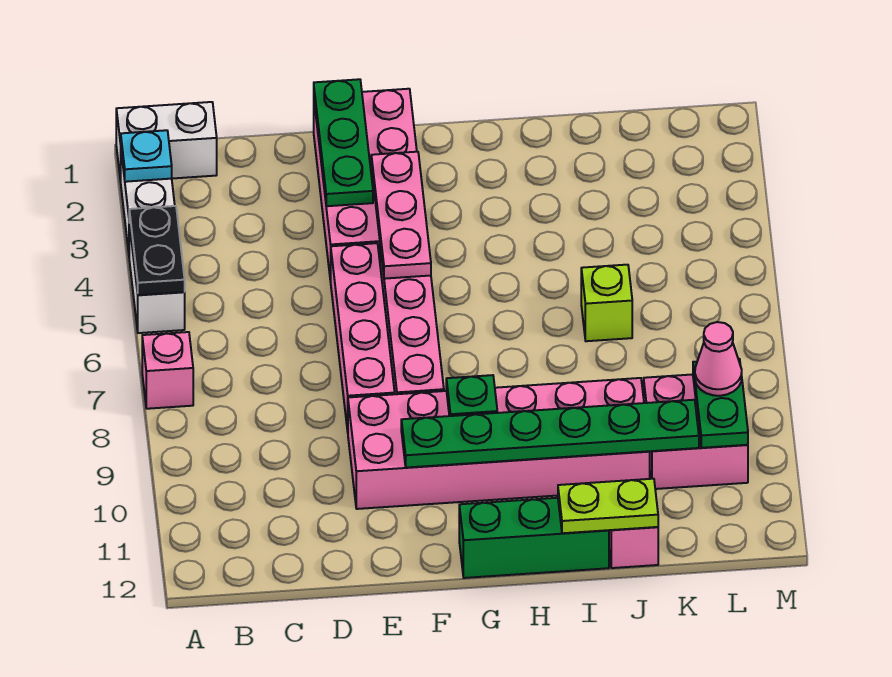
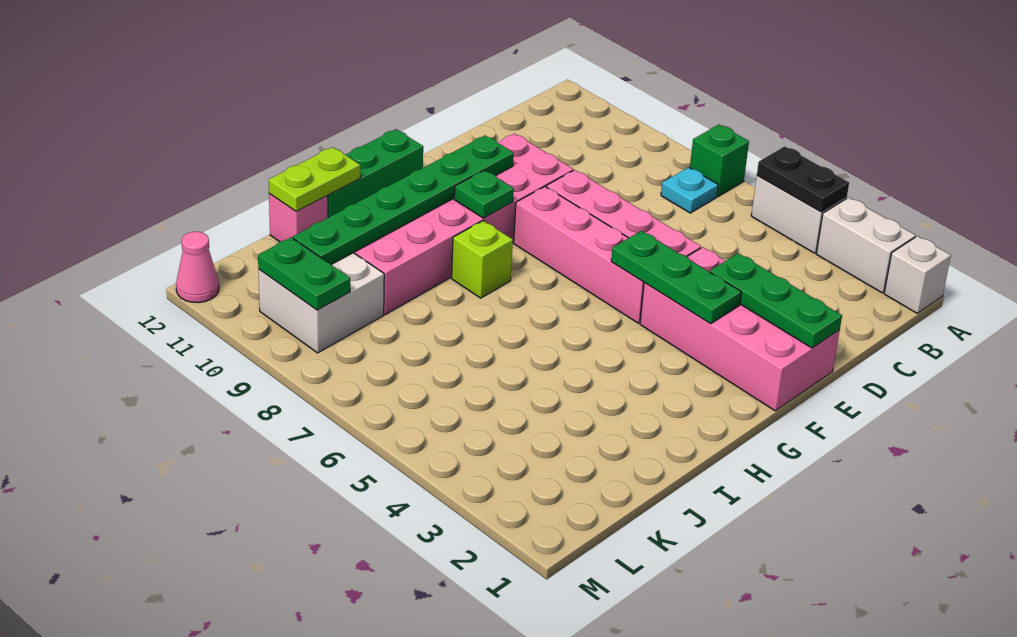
white 1x2 brick [116,102,217,182] -> white 1x1 brick [884,236,951,313]
cyan 1x1 plate [121,130,172,182] -> cyan 1x1 plate moved to [661,167,718,213]
pink 1x1 brick [142,332,193,409] -> green 1x1 brick [690,124,749,197]
pink 1x3 plate [371,152,431,279] -> green 1x3 plate [611,231,741,324]
lime 1x1 brick [581,265,632,341] -> lime 1x1 brick moved to [452,221,513,298]
pink 2x2 brick [644,374,748,489] -> white 2x2 brick [258,253,384,353]
pink 1x1 cone [695,322,742,396] -> pink 1x1 cone moved to [176,232,219,303]

